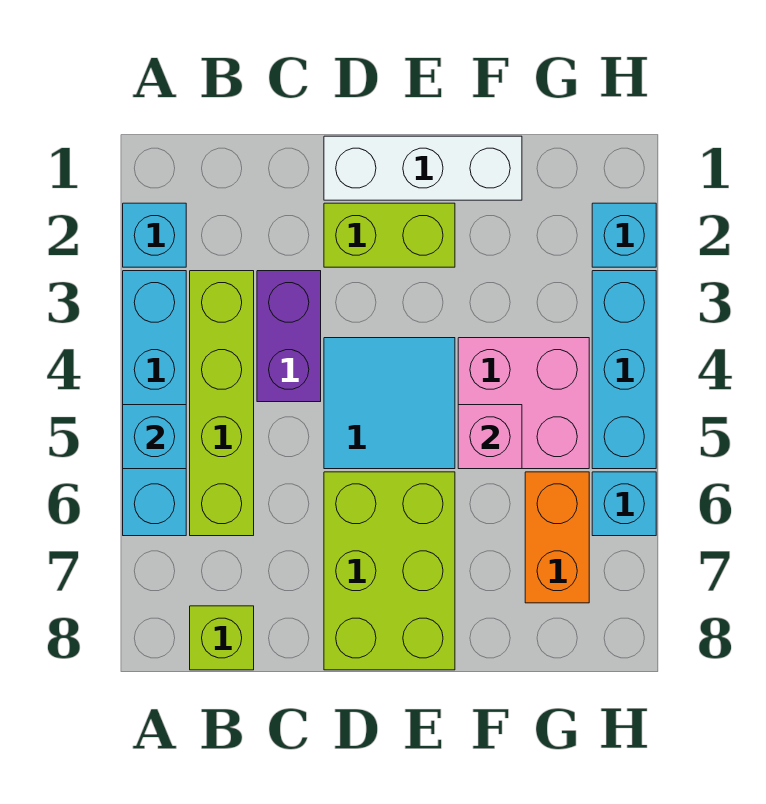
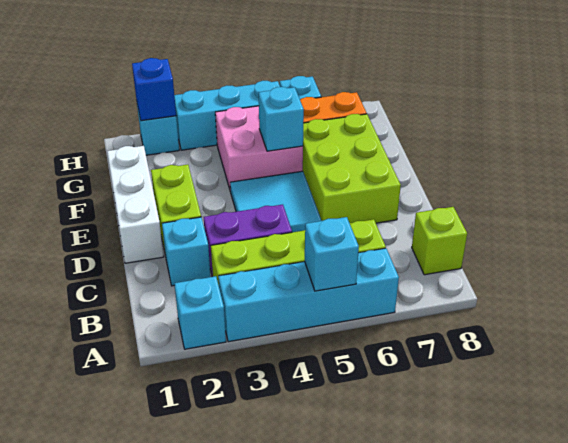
none -> cyan 1x1 brick [162,217,211,286]
lime 2x3 brick [324,472,455,670] -> lime 2x3 brick turned to [303,114,401,223]
pink 1x1 brick [458,405,522,469] -> cyan 1x1 brick [259,87,304,151]
none -> blue 1x1 brick [132,58,176,121]

